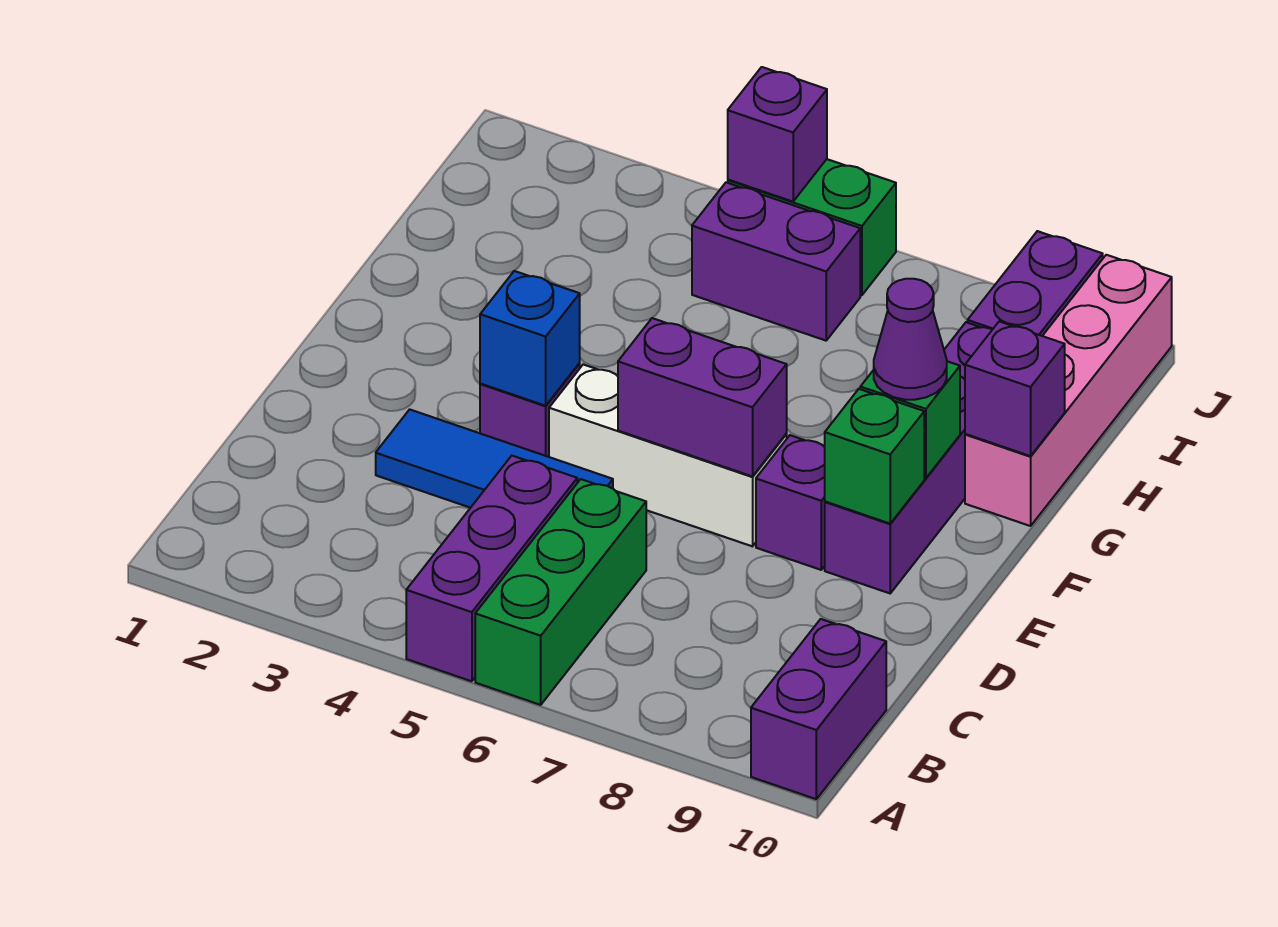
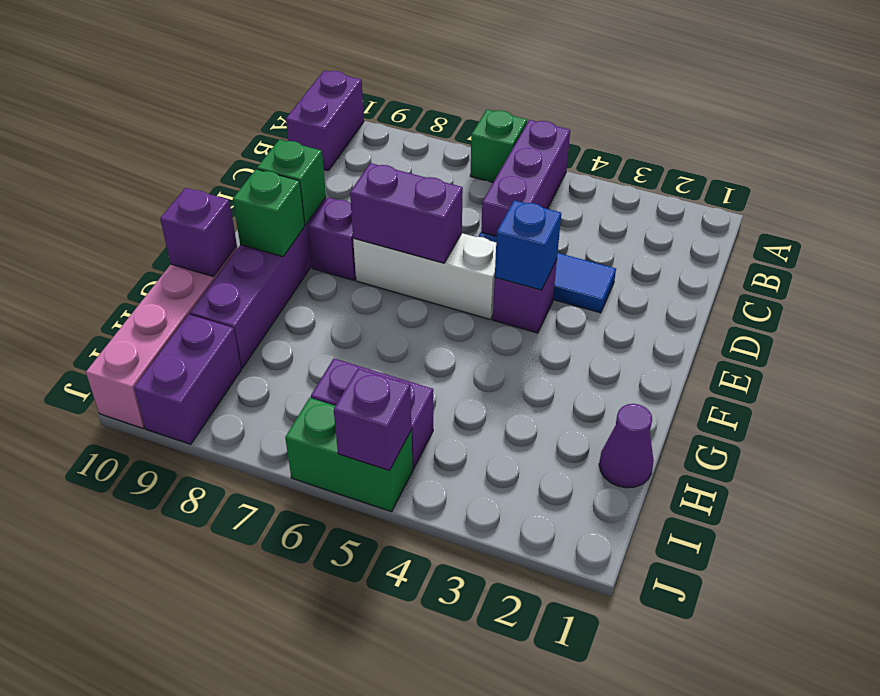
green 1x3 brick [475,479,646,705] -> green 1x1 brick [470,110,527,182]
purple 1x1 cone [874,279,947,400] -> purple 1x1 cone moved to [599,404,654,488]

